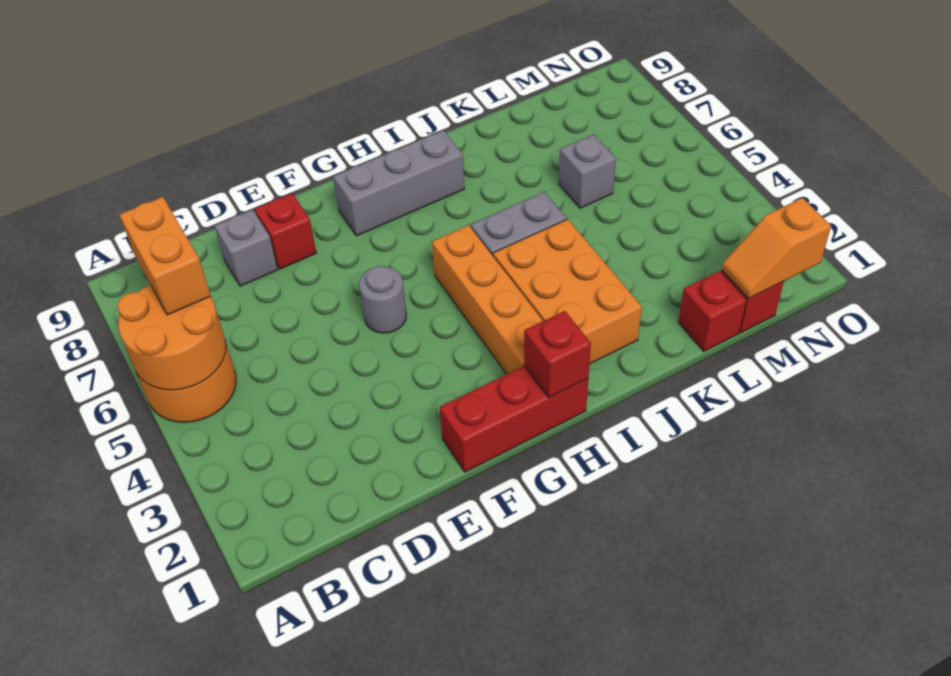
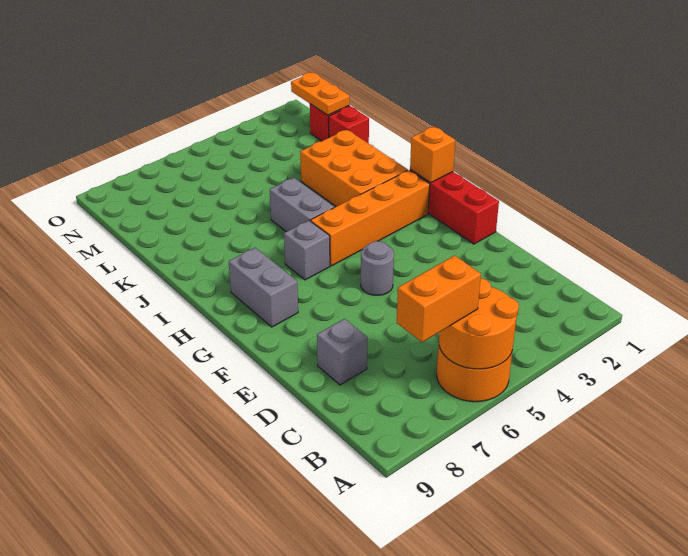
red 1x1 brick [255,193,316,269] -> none
grey 1x3 brick [333,130,465,236] -> grey 1x2 brick [229,248,298,327]
red 1x1 brick [524,311,591,398] -> orange 1x1 brick [410,127,455,183]
orange 2x3 brick [493,219,642,364] -> orange 2x3 brick turned to [300,130,408,207]
grey 1x1 brick [559,134,616,208] -> grey 1x1 brick moved to [284,220,330,280]
orange 1x2 slope [722,198,831,299] -> orange 1x2 plate [291,72,350,115]

